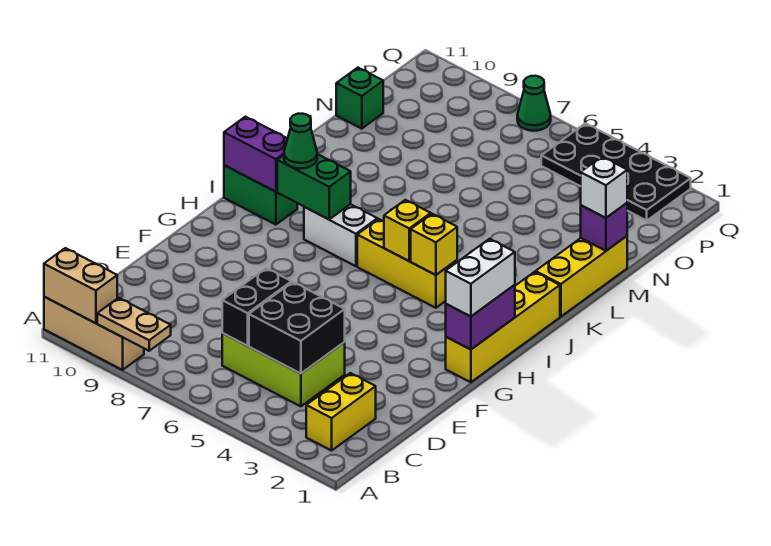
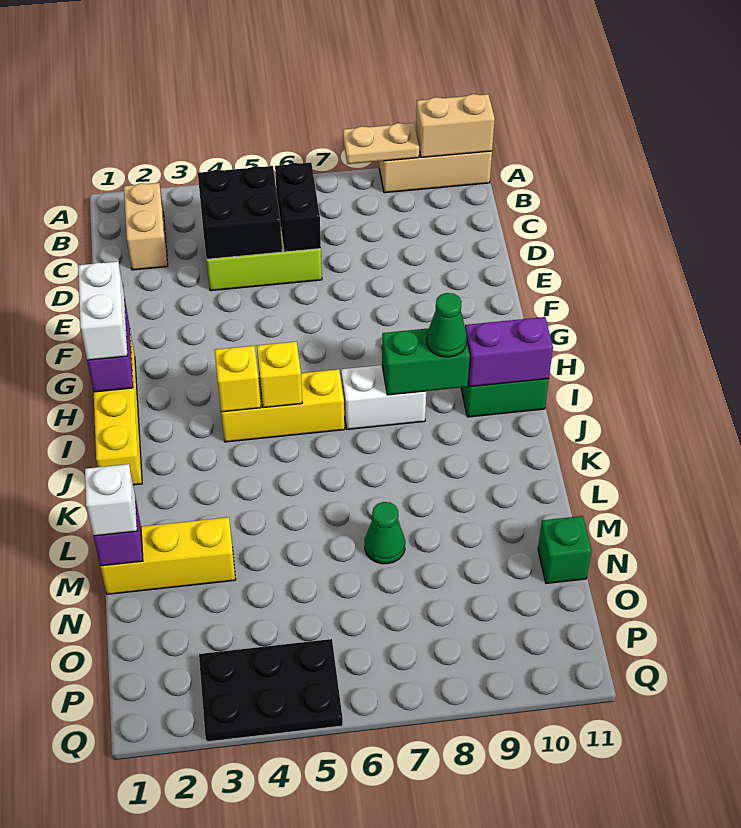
yellow 1x2 brick [306,373,376,451] -> tan 1x2 brick [124,183,168,270]
yellow 1x3 brick [536,236,627,317] -> yellow 1x3 brick turned to [100,517,236,594]
black 2x4 plate [541,123,691,220] -> black 2x3 plate [199,639,343,742]
green 1x1 cone [517,76,551,131] -> green 1x1 cone moved to [365,502,405,564]

